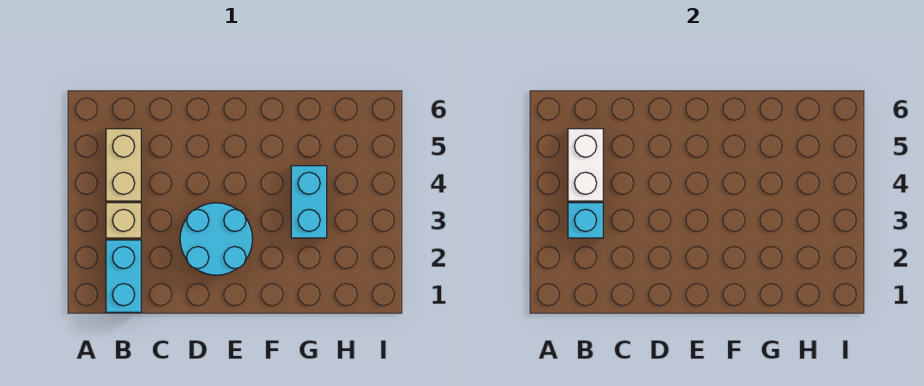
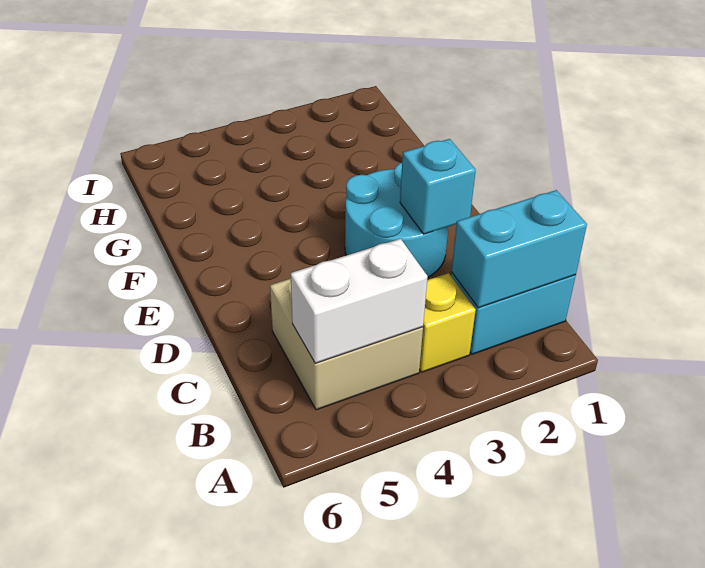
tan 1x1 brick [106,203,141,238] -> yellow 1x1 brick [419,273,476,372]
cyan 1x1 brick [568,203,603,238] -> cyan 1x1 brick moved to [400,139,476,234]
tan 1x2 brick [106,129,141,201] -> tan 2x2 brick [270,279,423,410]
cyan 1x2 brick [291,166,327,238] -> cyan 1x2 brick moved to [451,190,587,308]

